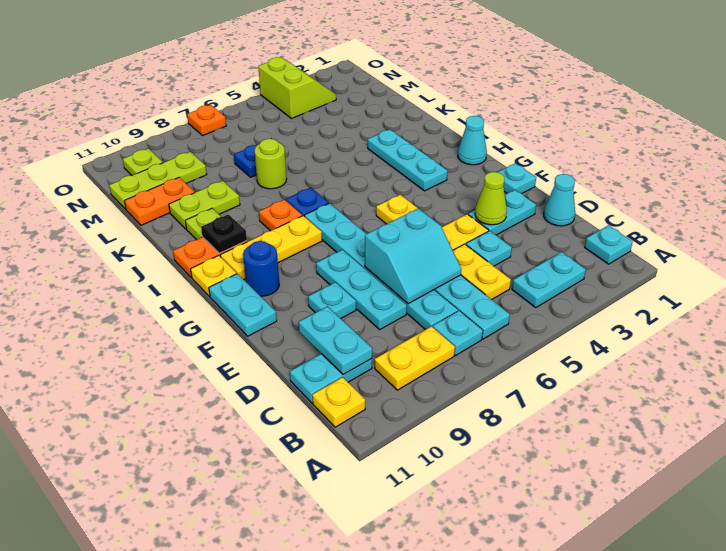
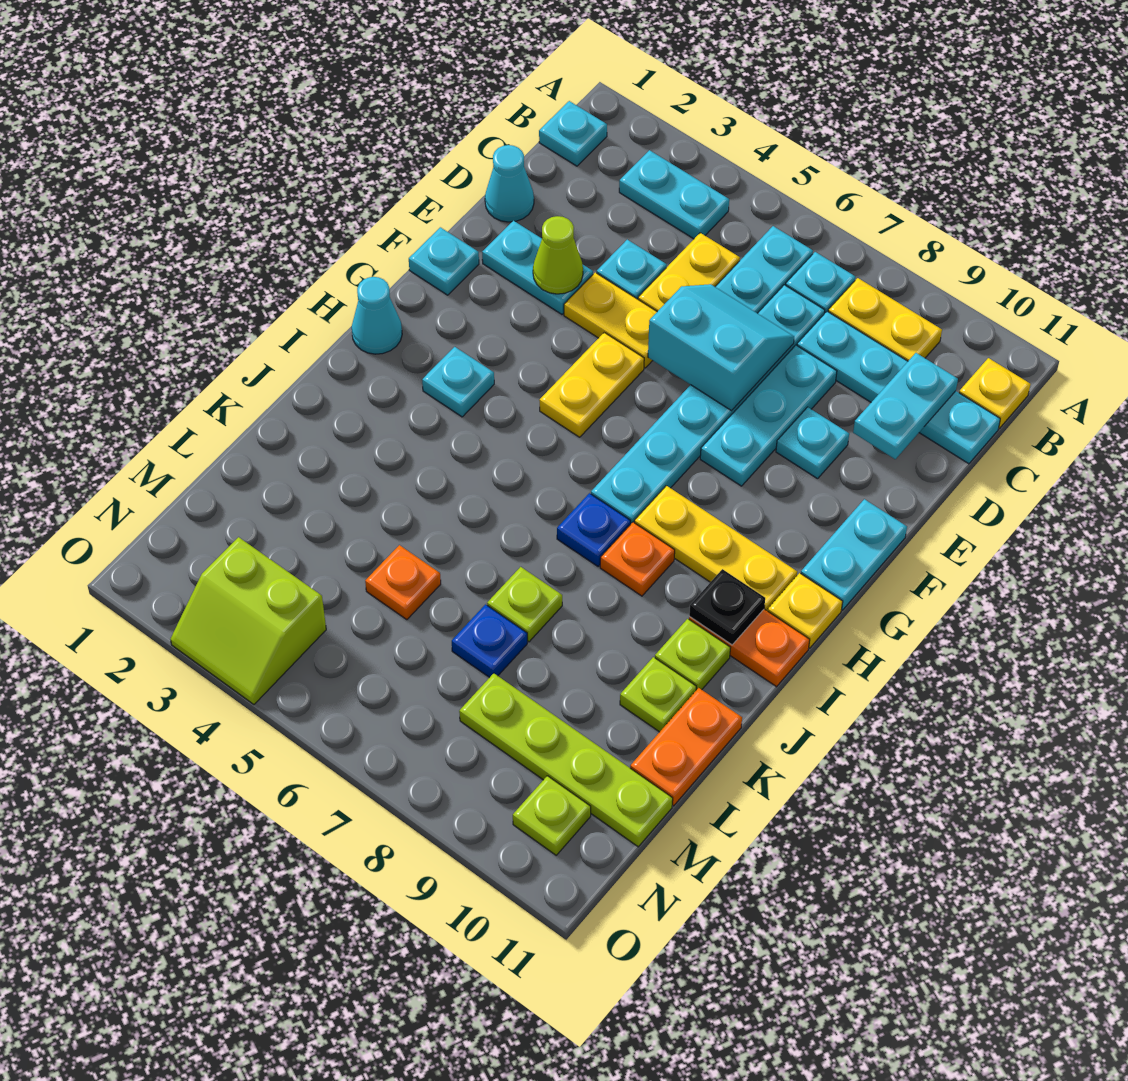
cyan 1x2 plate [290,354,372,403] -> cyan 1x4 plate [797,312,1000,464]
blue 1x1 round brick [243,241,279,296] -> none
cyan 1x3 plate [368,129,448,191] -> cyan 1x1 plate [422,347,494,417]
lime 1x1 round brick [255,139,287,189] -> lime 1x1 plate [487,567,562,642]
lime 1x2 plate [169,181,240,229] -> lime 1x1 plate [620,657,696,732]
orange 1x2 plate [124,177,195,225] -> orange 1x2 plate turned to [630,688,742,806]
lime 1x3 plate [109,152,207,209] -> lime 1x4 plate [459,673,673,847]
lime 2x2 slope [258,57,336,119] -> lime 2x2 slope turned to [170,537,326,704]
orange 1x1 plate [187,105,226,135] -> orange 1x1 plate moved to [365,545,441,620]

